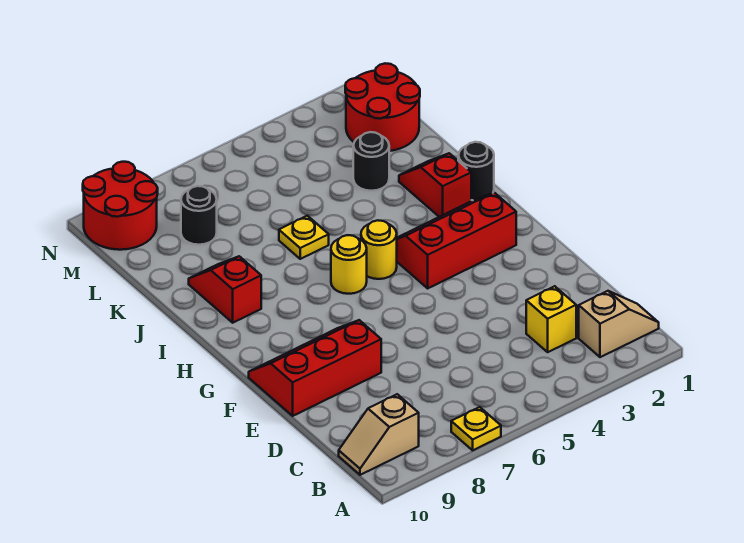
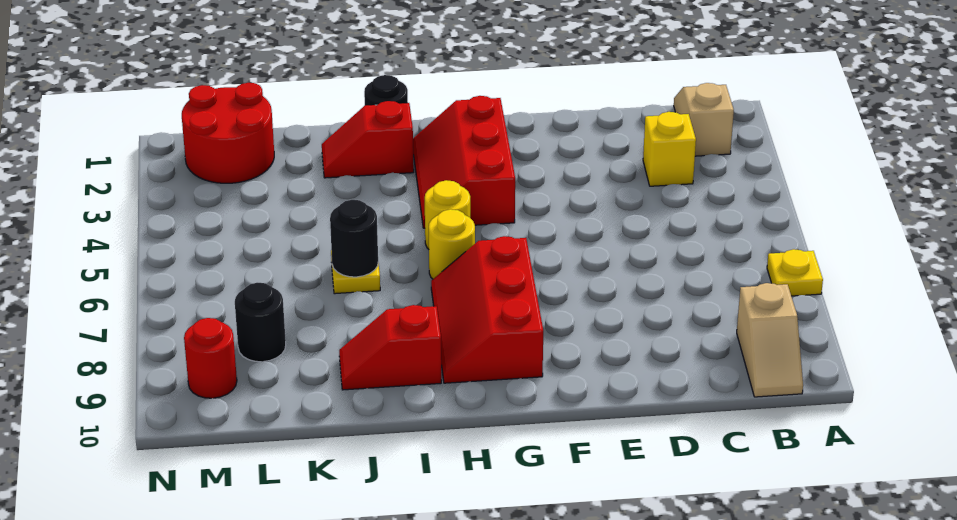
red 2x3 slope [249,320,381,416] -> red 2x3 slope moved to [431,236,543,383]
black 1x1 round brick [353,132,389,191] -> black 1x1 round brick moved to [330,200,378,277]
red 2x2 round brick [83,162,158,250] -> red 1x1 round brick [184,318,237,398]

